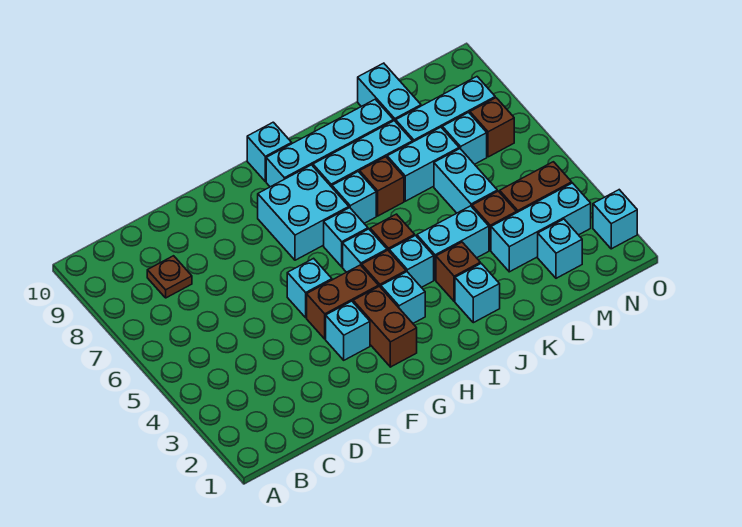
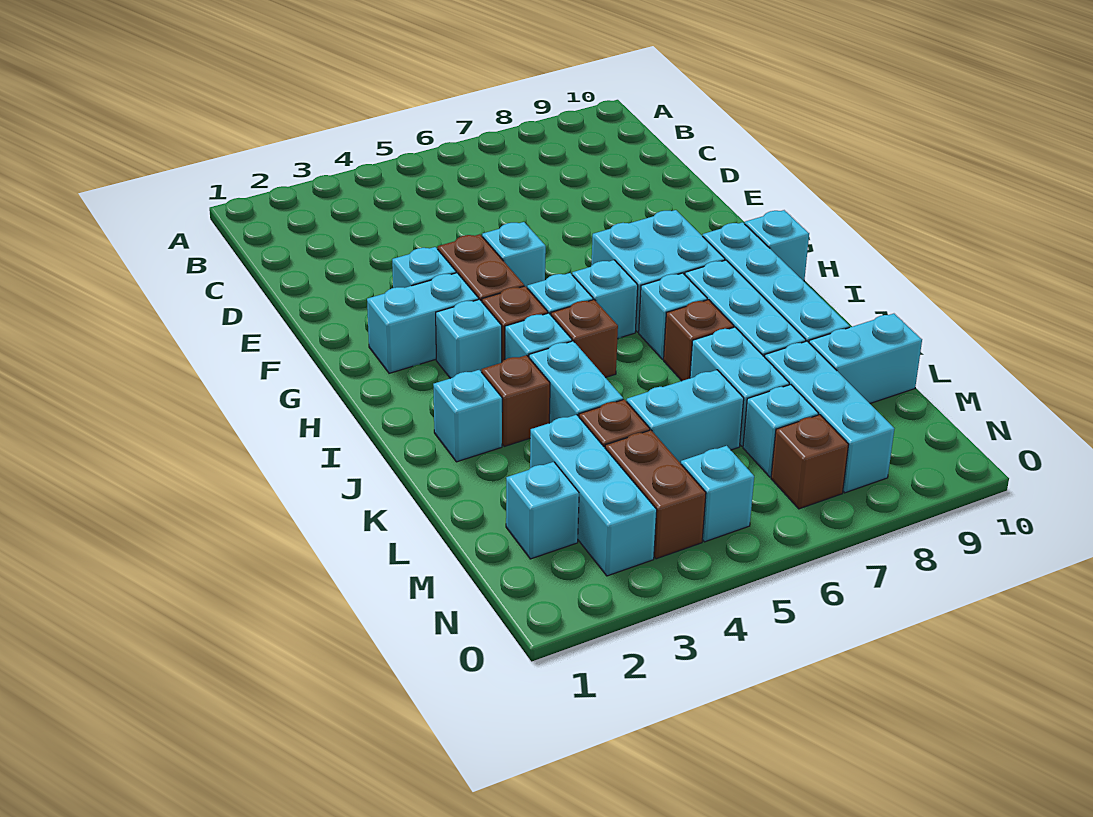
brown 1x1 plate [147,256,192,298] -> none
brown 1x2 brick [353,286,417,367] -> cyan 1x2 brick [367,273,479,373]
cyan 1x1 brick [593,190,637,249] -> cyan 1x1 brick moved to [681,446,754,542]

